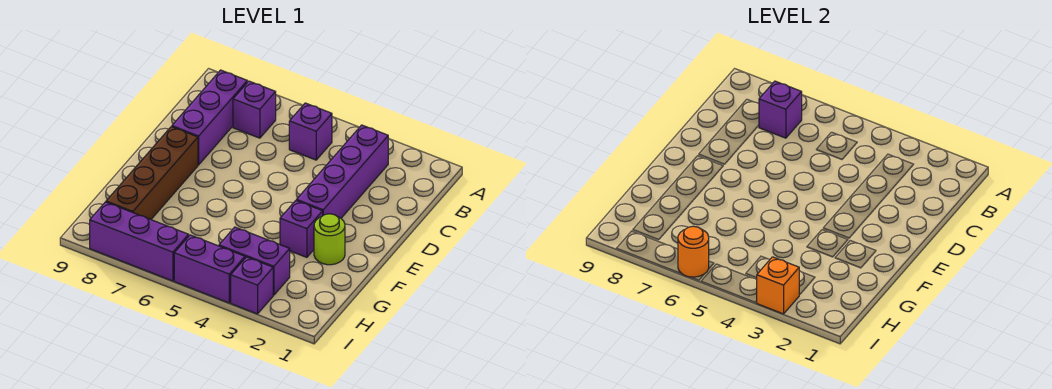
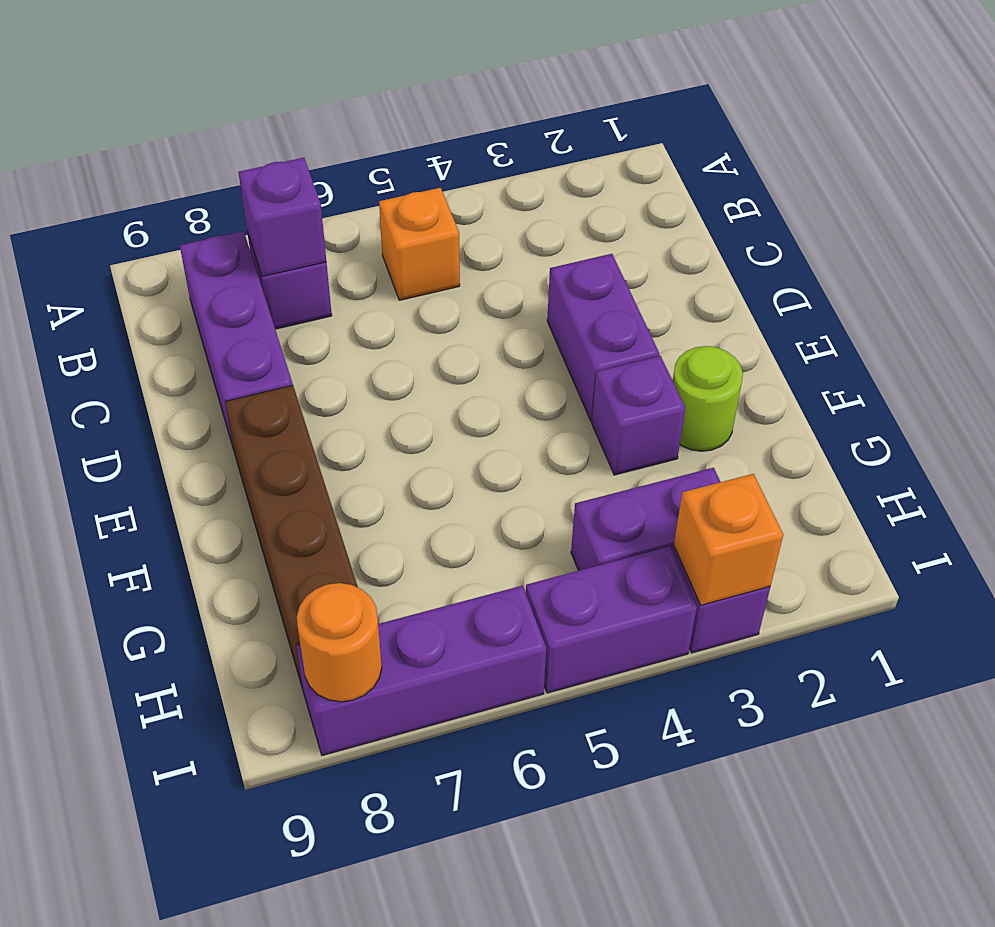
purple 1x4 brick [297,125,388,218] -> purple 1x2 brick [547,254,659,421]
purple 1x1 brick [289,103,332,160] -> orange 1x1 brick [379,188,460,300]
orange 1x1 round brick [678,226,709,277] -> orange 1x1 round brick moved to [297,583,382,702]

